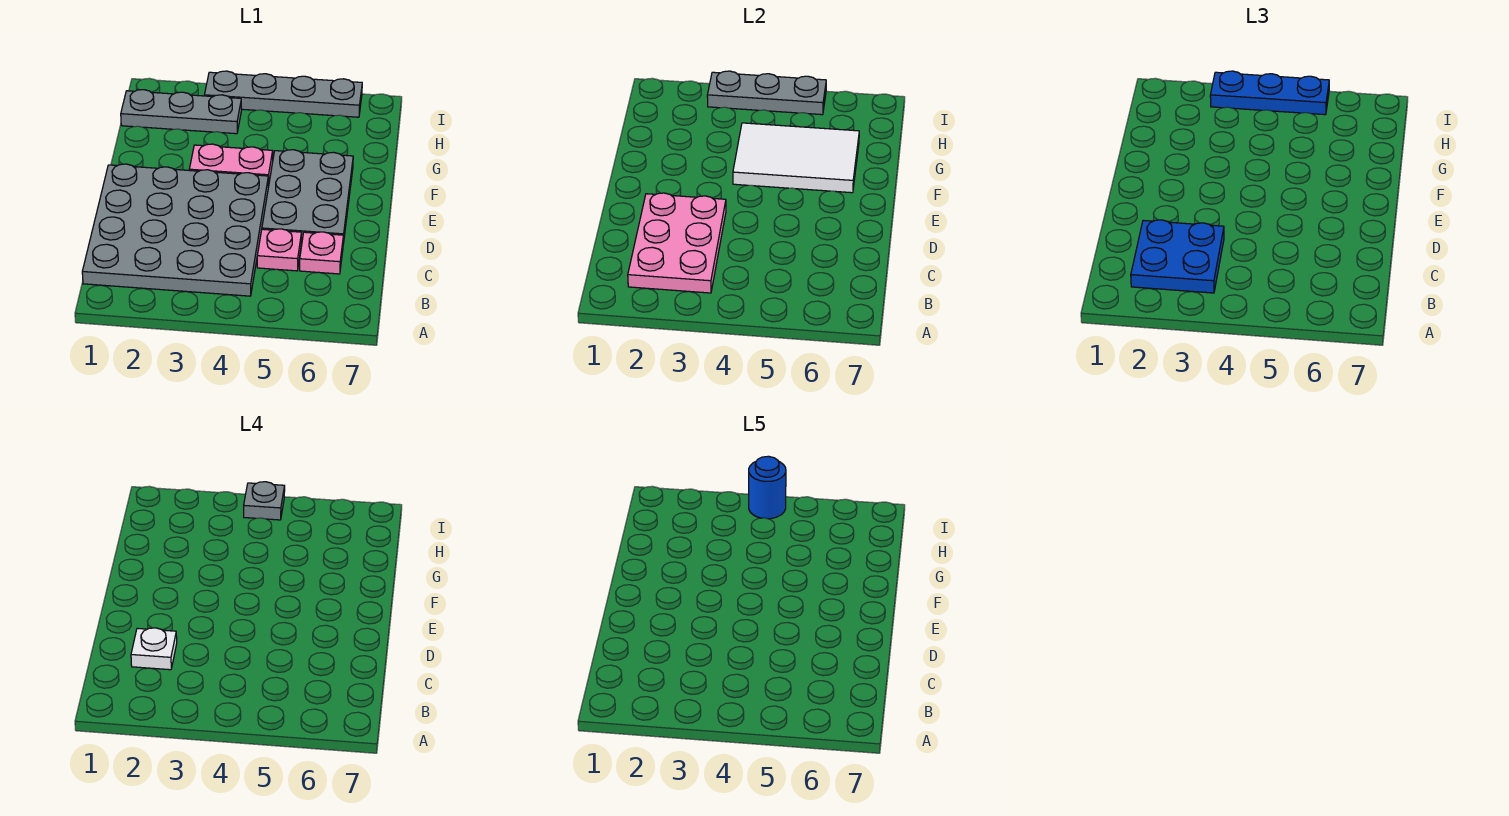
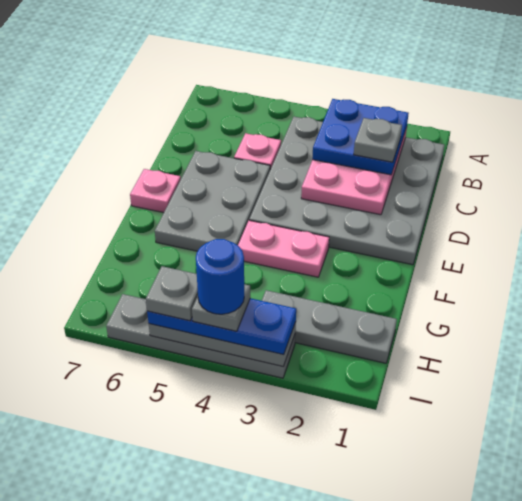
white 1x1 plate [131,628,177,670] -> grey 1x1 plate [354,118,402,162]
pink 1x1 plate [300,232,343,274] -> pink 1x1 plate moved to [130,169,181,213]
white 2x3 tile [733,123,859,193] -> none
none -> grey 1x1 plate [146,266,198,321]

